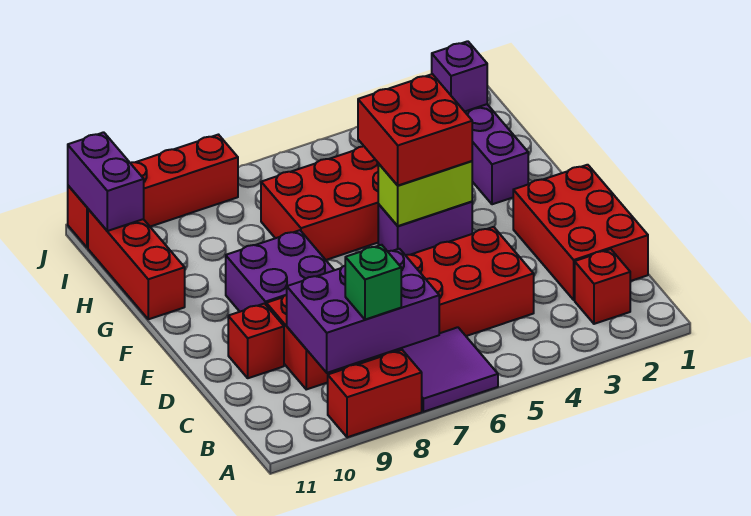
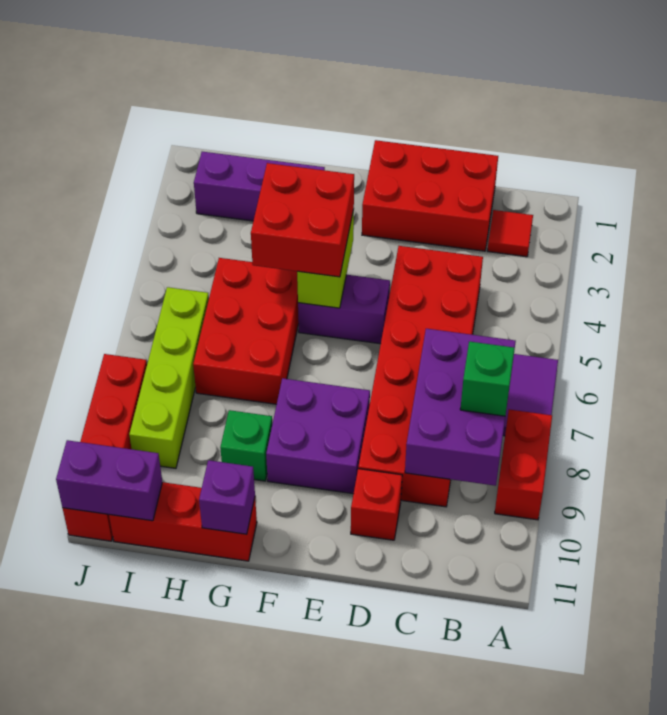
red 1x1 brick [575,249,630,324] -> red 1x1 tile [488,210,533,257]
purple 1x2 brick [378,202,472,255] -> purple 1x2 brick turned to [298,275,390,344]
none -> green 1x1 brick [220,410,272,481]
purple 1x1 brick [432,41,487,112] -> purple 1x1 brick moved to [199,460,255,534]
none -> lime 1x4 brick [129,287,209,468]

